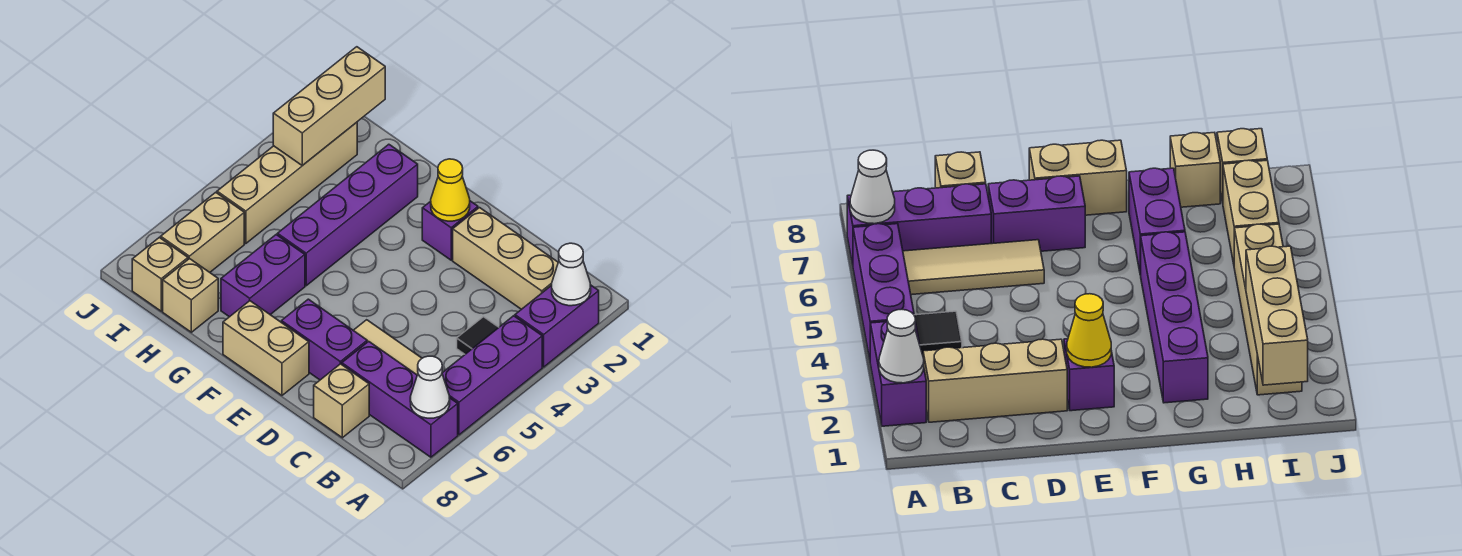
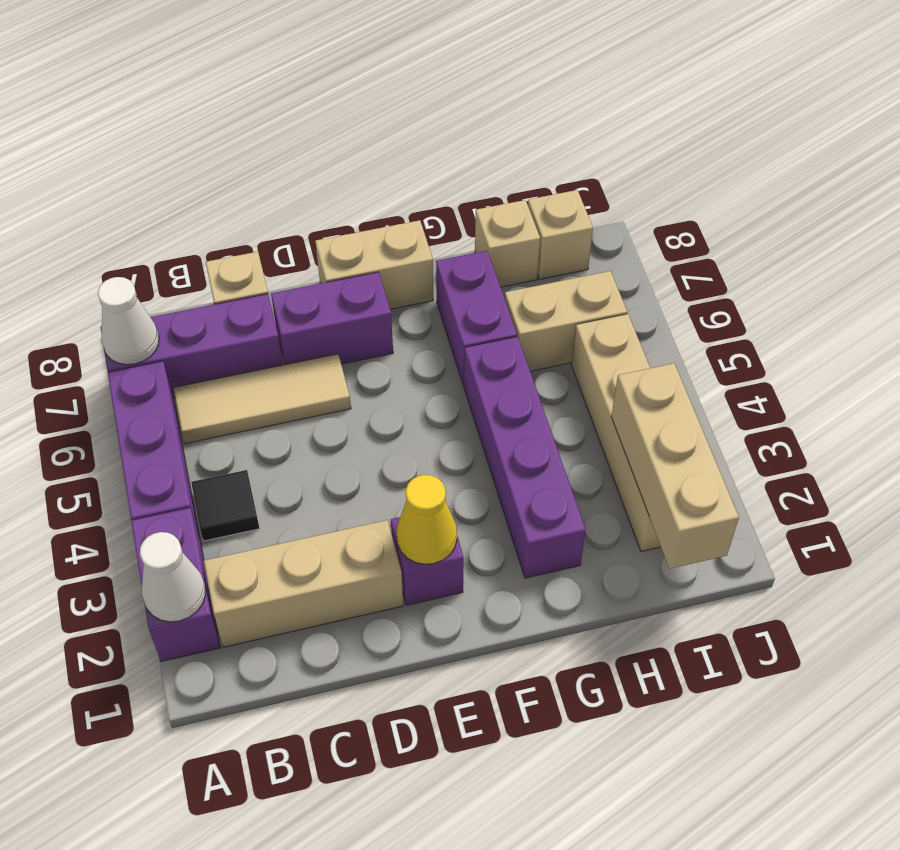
tan 1x2 brick [161,192,244,272] -> tan 1x2 brick turned to [505,271,627,371]

